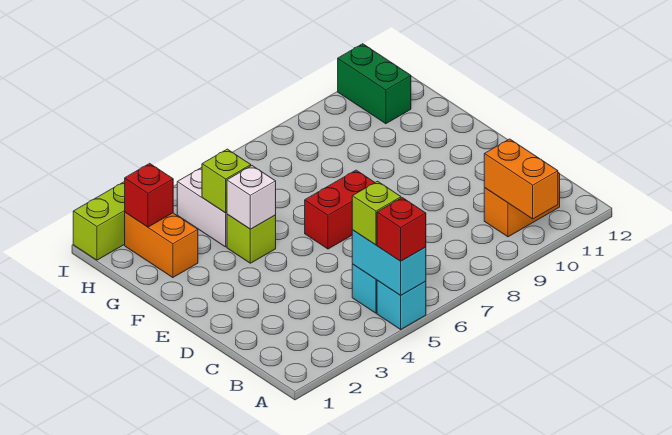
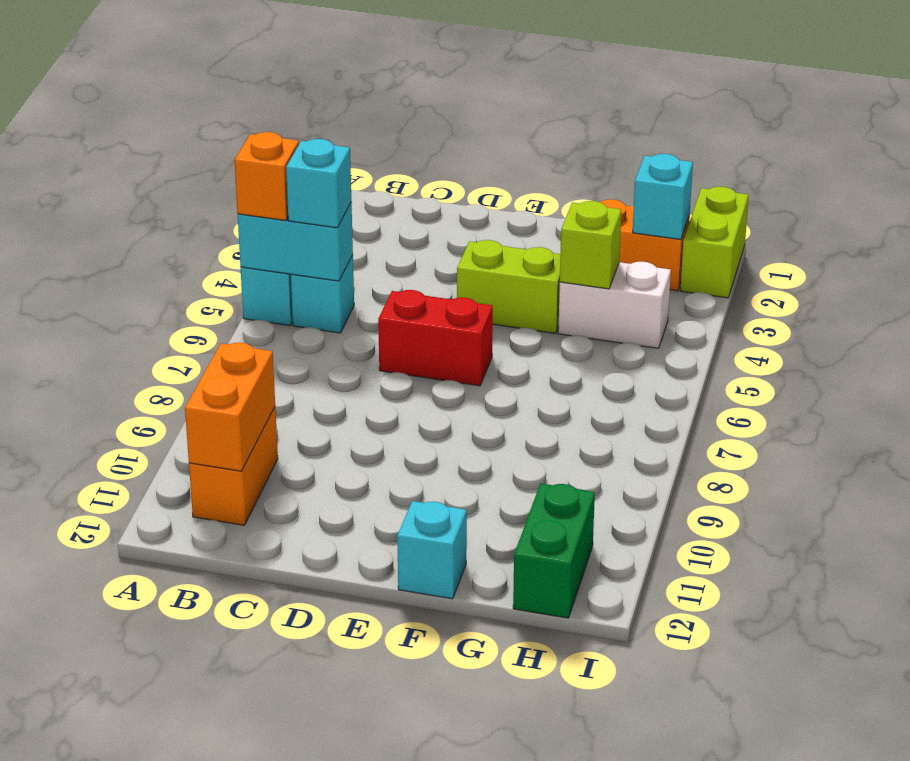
red 1x1 brick [377,198,426,261] -> orange 1x1 brick [235,132,299,221]
orange 1x2 brick [484,139,558,219] -> orange 1x2 brick turned to [185,343,275,471]
lime 1x1 brick [352,181,401,245] -> cyan 1x1 brick [286,139,351,228]
red 1x2 brick [305,170,375,249] -> red 1x2 brick turned to [378,290,493,386]
lime 1x1 brick [227,214,276,263] -> lime 1x2 brick [457,240,561,333]
white 1x1 brick [227,166,276,229] -> none
none -> cyan 1x1 brick [397,501,467,599]
red 1x1 brick [125,163,173,227] -> cyan 1x1 brick [633,154,693,239]
green 1x2 brick [338,44,411,124] -> green 1x2 brick turned to [513,484,595,618]

